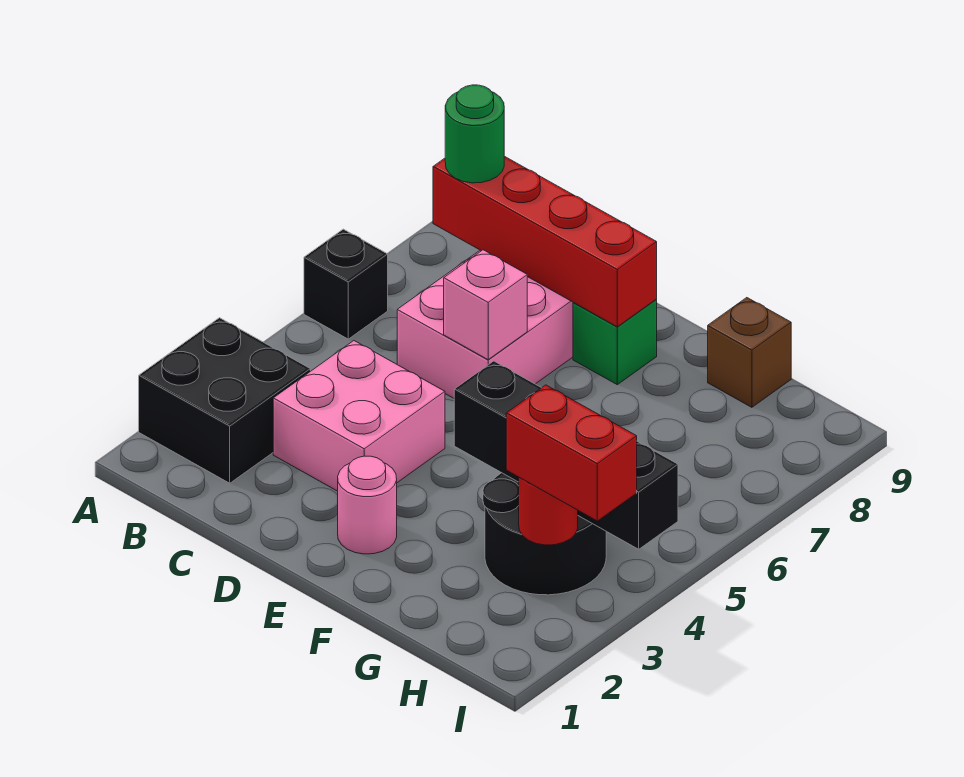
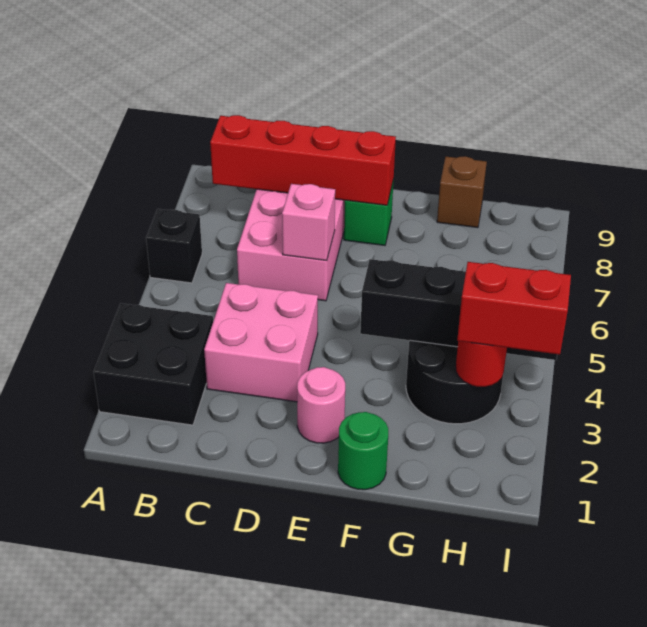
green 1x1 round brick [445,85,504,183] -> green 1x1 round brick moved to [338,412,388,490]

